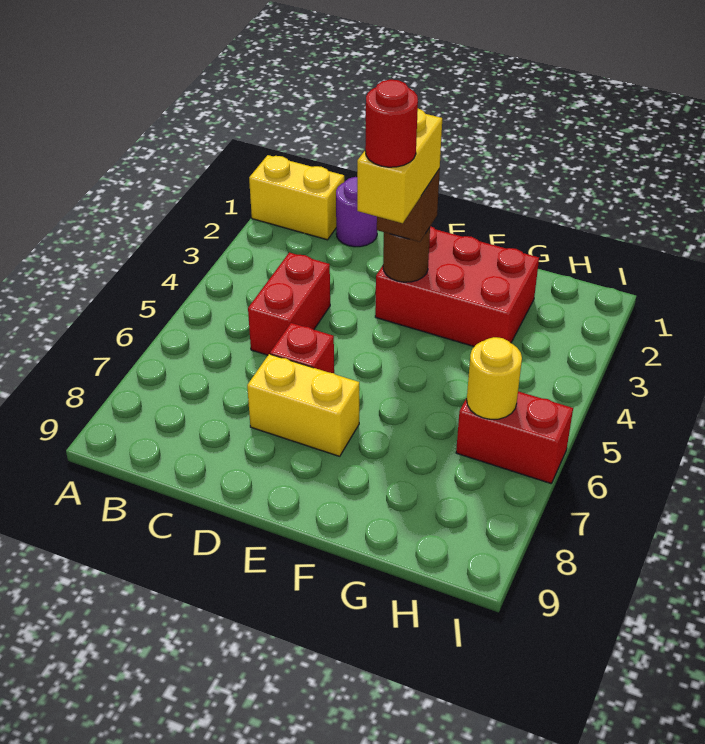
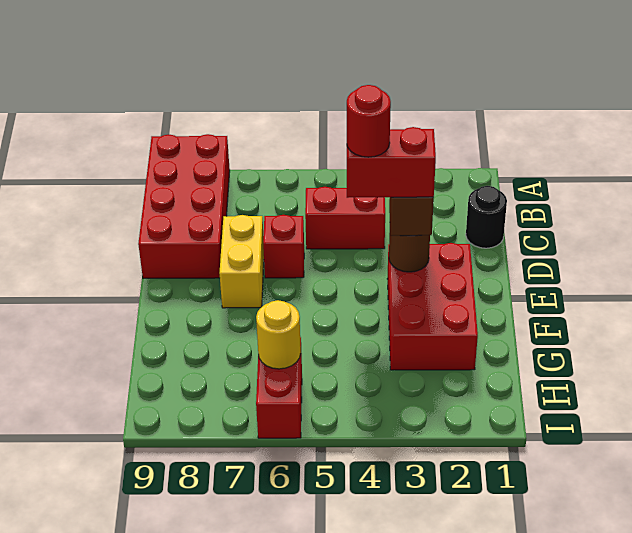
yellow 1x2 brick [249,155,344,240] -> none
none -> red 2x4 brick [138,134,230,278]
purple 1x1 round brick [336,177,377,247] -> black 1x1 round brick [466,186,507,248]
yellow 1x2 brick [357,109,442,223] -> red 1x2 brick [347,127,436,198]

